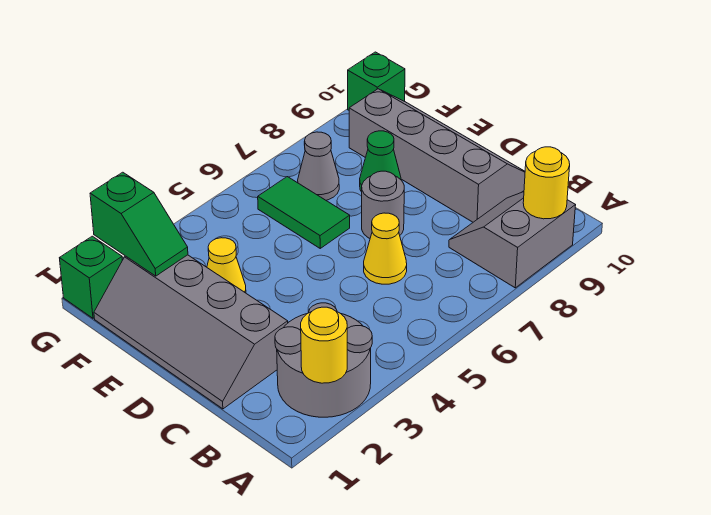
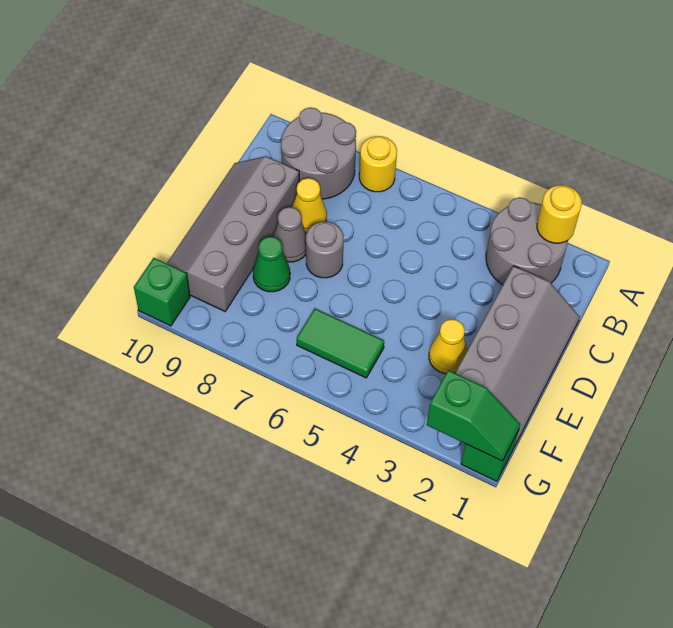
grey 2x2 slope [449,192,576,288] -> grey 2x2 round brick [281,107,356,199]
yellow 1x1 round brick [523,147,570,219] -> yellow 1x1 round brick moved to [359,136,397,192]
yellow 1x1 cone [364,213,407,284] -> yellow 1x1 cone moved to [292,178,327,233]
green 1x2 tile [258,177,350,248] -> green 1x2 tile turned to [297,309,384,378]
green 1x2 slope [90,172,188,276] -> green 1x2 slope turned to [427,370,520,461]
grey 1x1 cone [298,132,339,200] -> grey 1x1 cone moved to [273,207,306,262]

